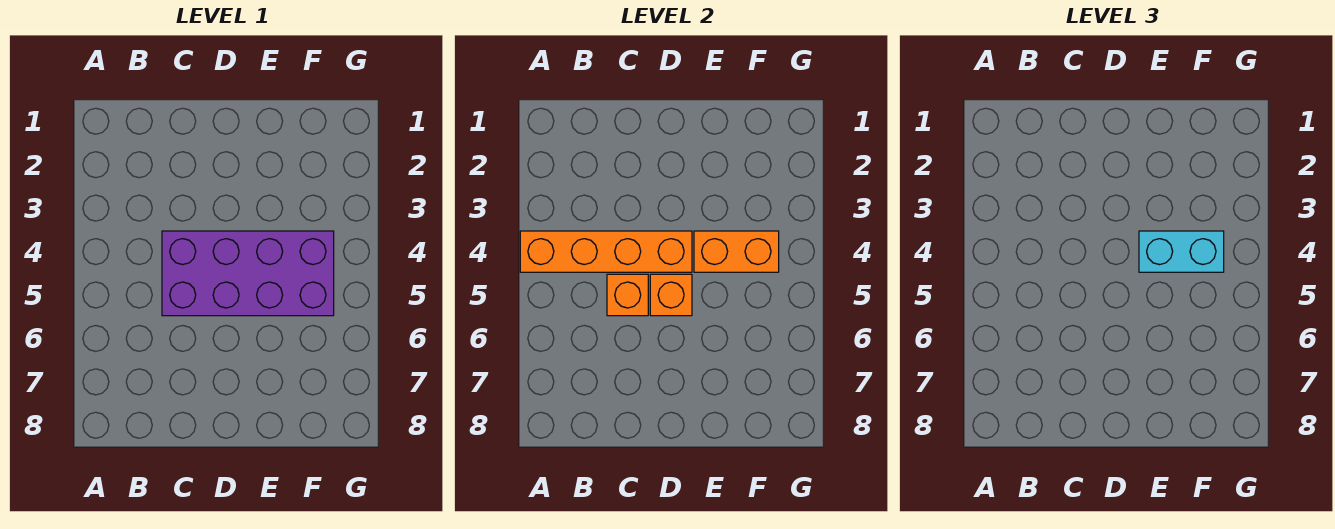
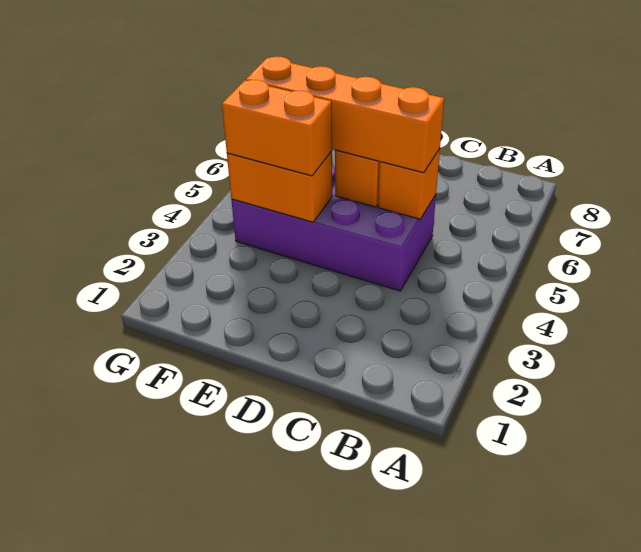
orange 1x4 brick [520,231,692,272] -> orange 1x4 brick moved to [246,57,444,173]
cyan 1x2 brick [1139,231,1224,272] -> orange 1x2 brick [222,80,332,176]

